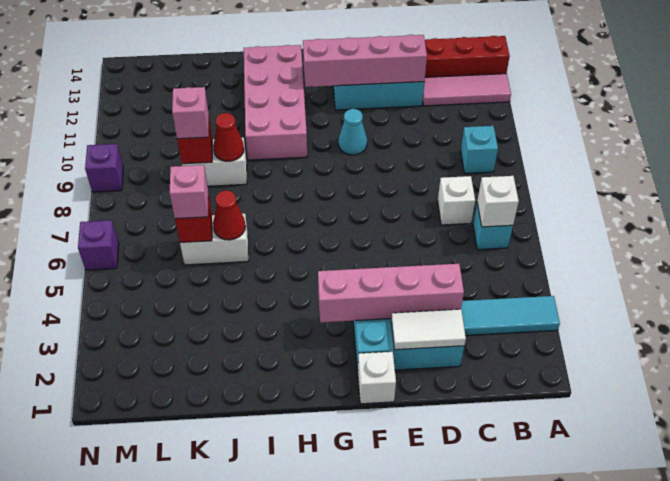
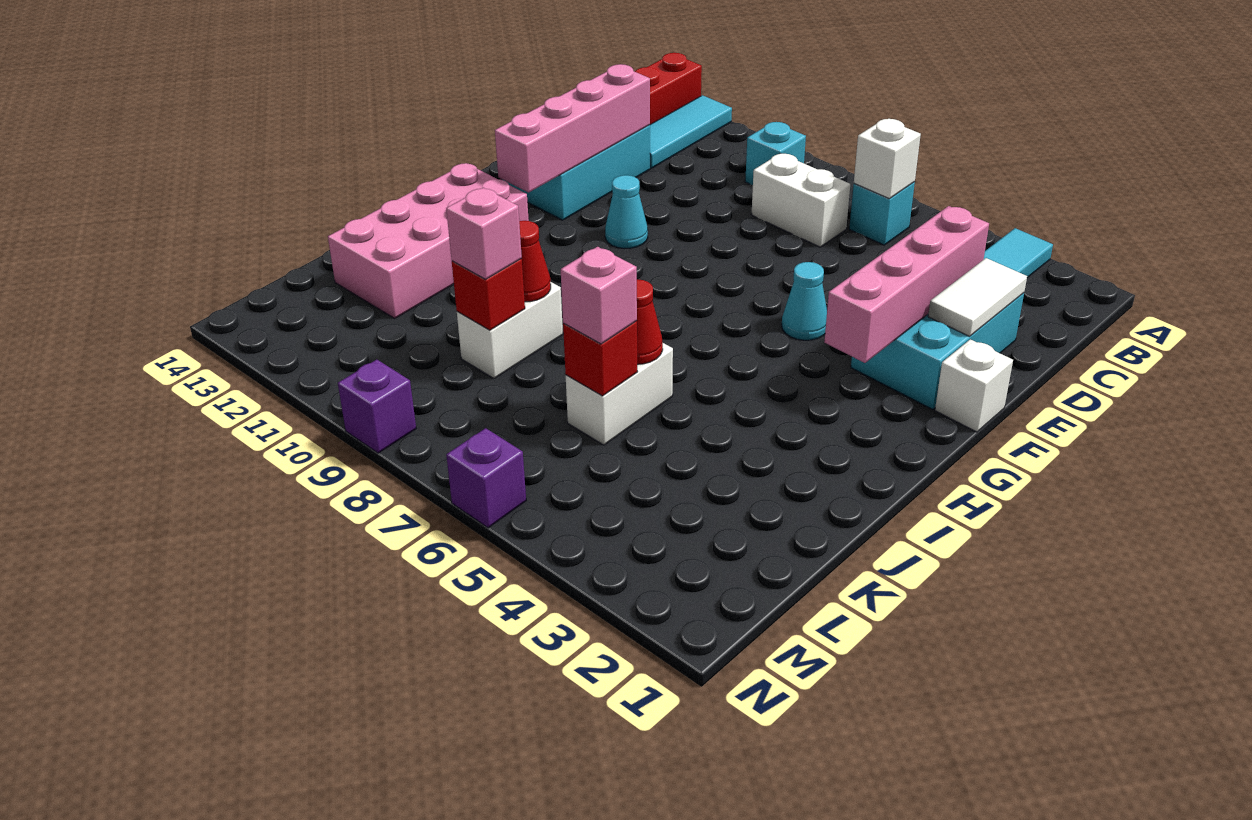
pink 1x3 tile [423,74,511,106] -> cyan 1x3 tile [650,95,732,168]
white 1x1 brick [438,176,475,225] -> white 1x2 brick [751,153,850,247]
none -> cyan 1x1 cone [782,262,827,340]
pink 2x4 brick [244,45,307,160] -> pink 2x4 brick turned to [328,163,529,318]

